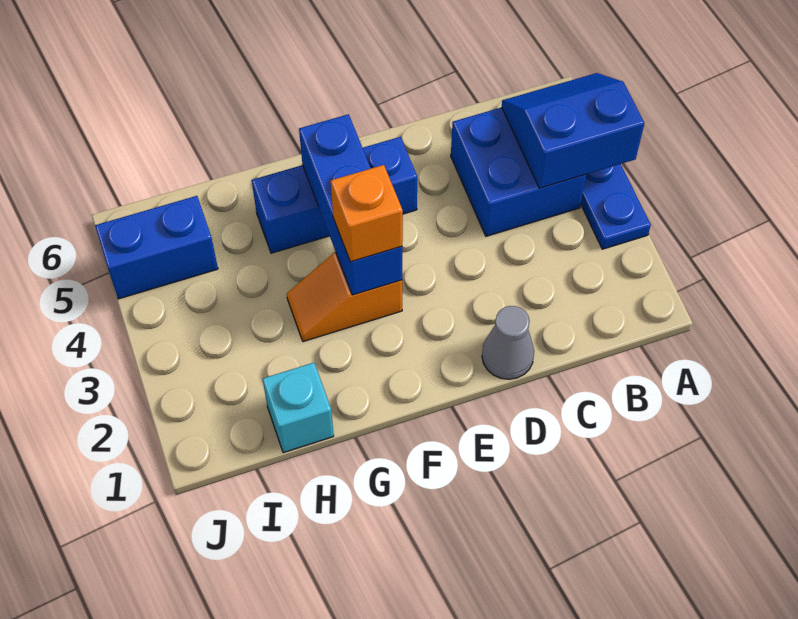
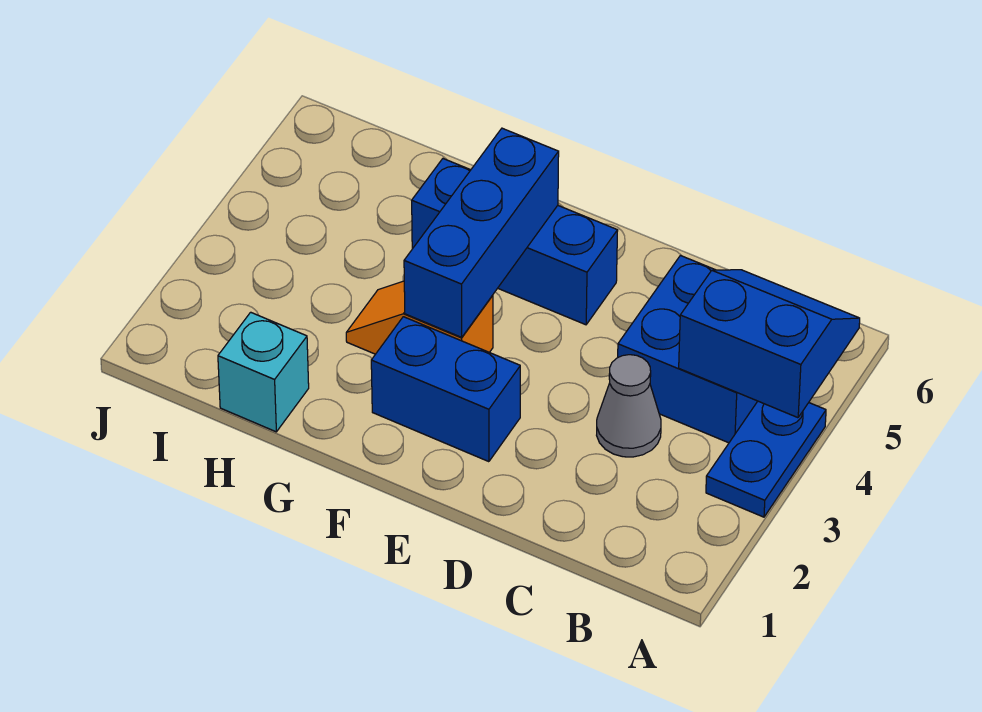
grey 1x1 cone [482,306,534,379] -> grey 1x1 cone moved to [597,355,661,457]
orange 1x1 brick [331,165,403,262] -> none
blue 1x2 brick [95,196,218,299] -> blue 1x2 brick moved to [371,317,520,462]

